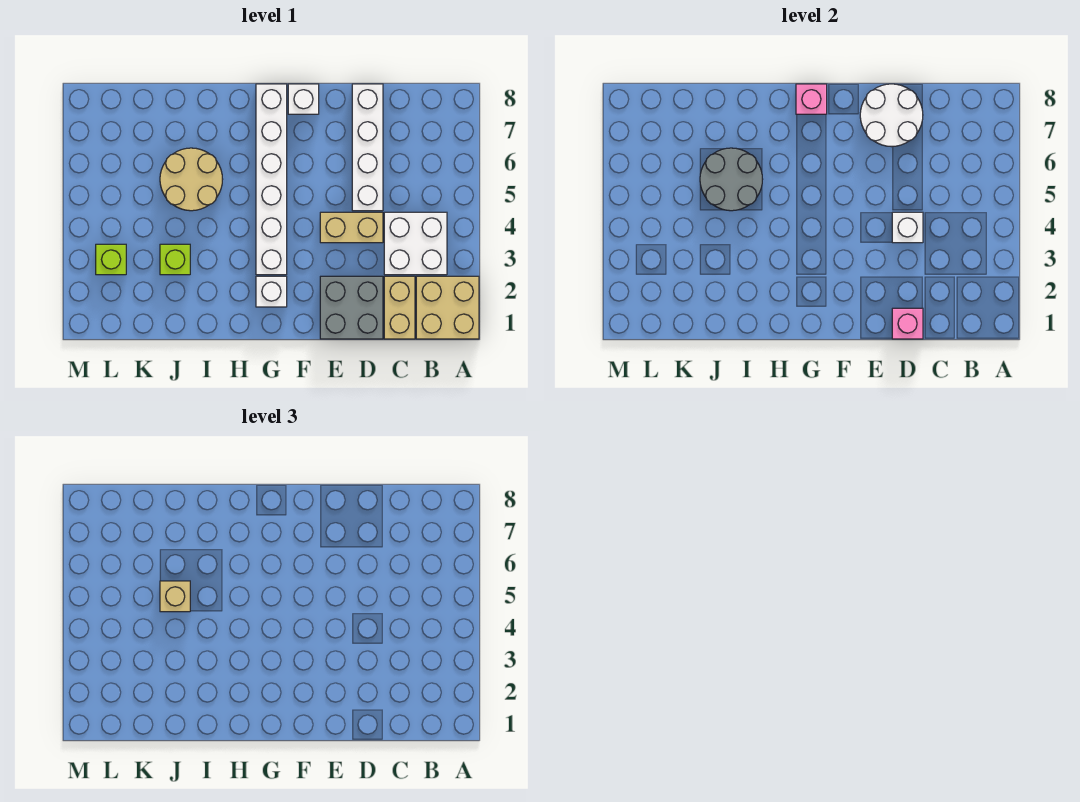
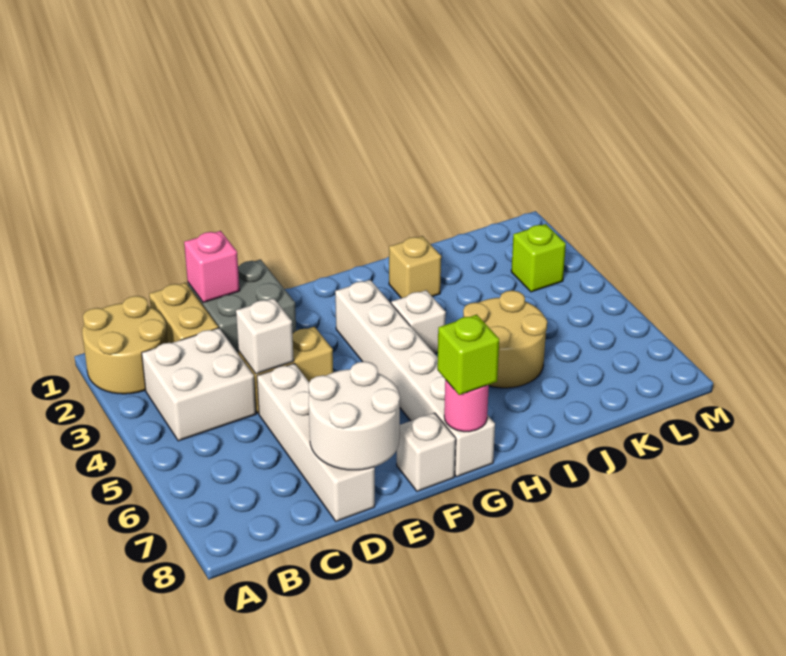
tan 2x2 brick [416,276,479,339] -> tan 2x2 round brick [82,296,168,394]
white 1x1 brick [256,276,287,307] -> white 1x1 brick moved to [391,290,446,354]
pink 1x1 brick [796,84,827,114] -> pink 1x1 round brick [444,380,489,432]
grey 2x2 round brick [700,148,763,211] -> none
lime 1x1 brick [160,244,190,275] -> lime 1x1 brick moved to [437,315,499,395]
tan 1x1 brick [160,581,190,612] -> tan 1x1 brick moved to [389,236,441,298]

